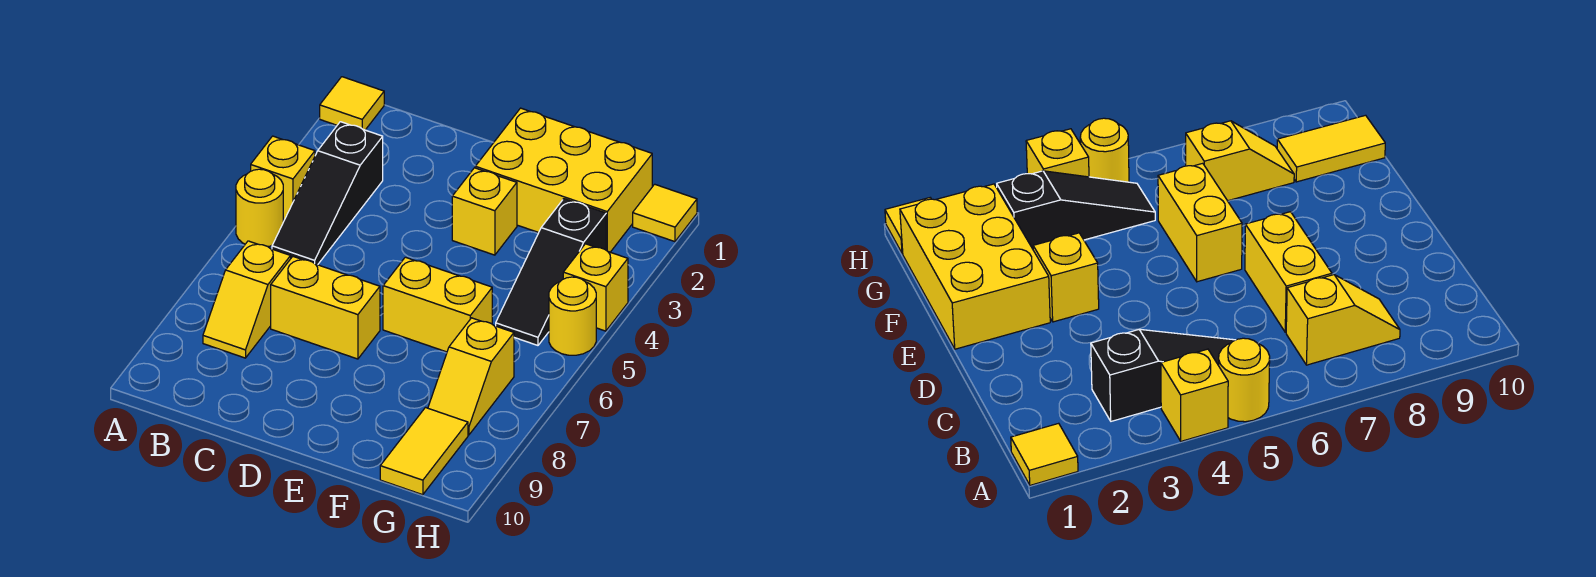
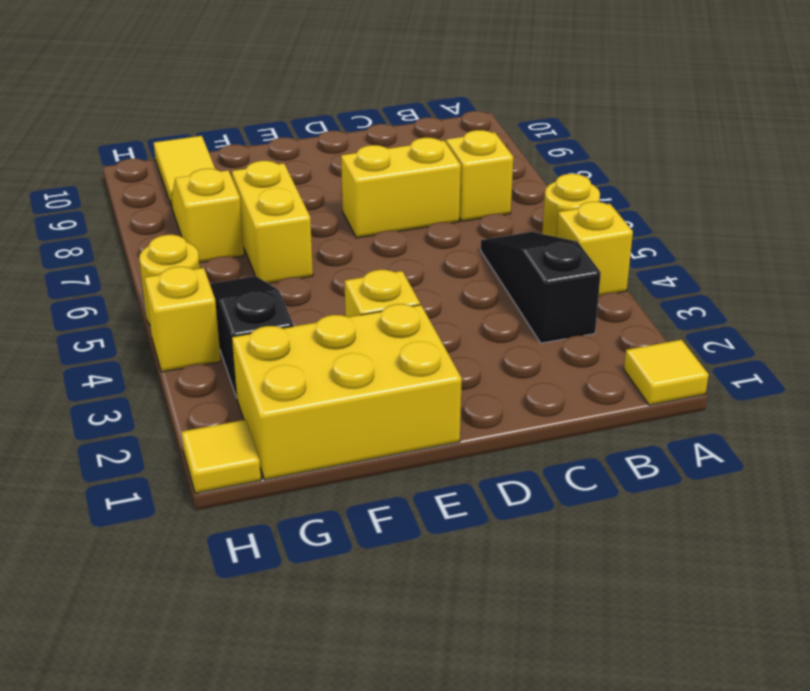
yellow 1x2 brick [383,257,492,352] -> yellow 1x2 brick turned to [232,161,313,283]

